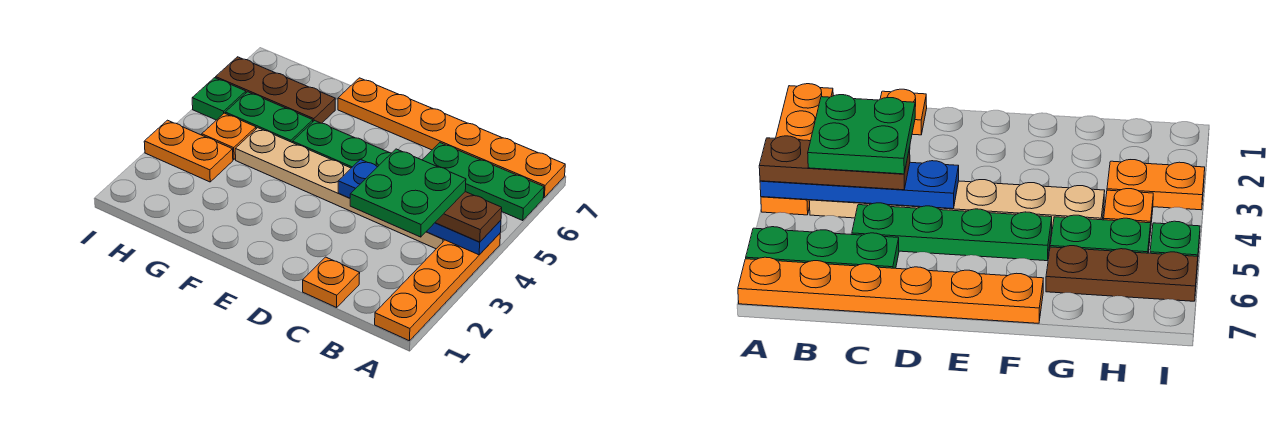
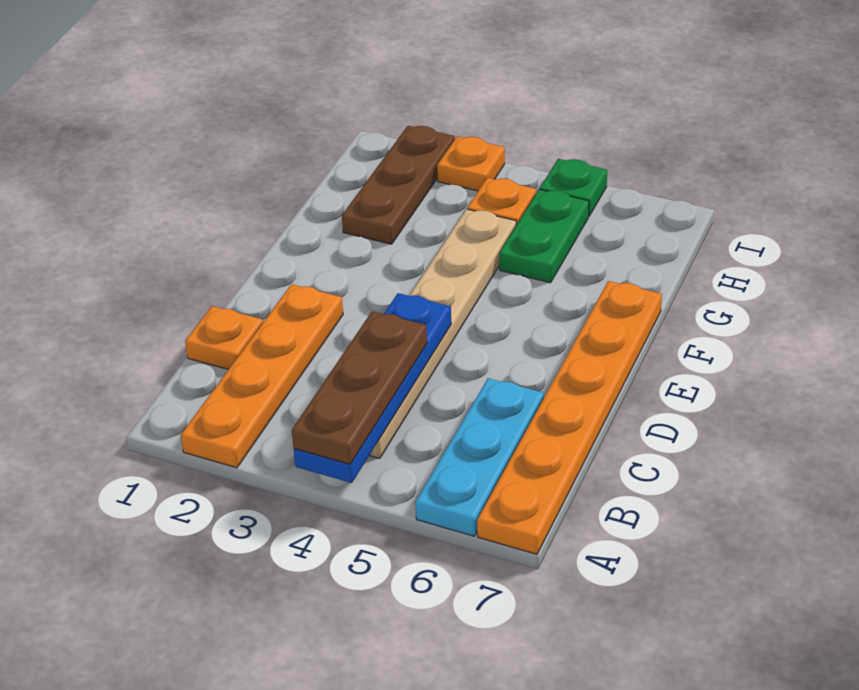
orange 1x4 plate [375,234,500,341] -> orange 1x4 plate turned to [181,284,343,468]
green 1x3 plate [423,143,544,221] -> cyan 1x3 plate [415,378,544,536]
green 2x2 plate [350,149,466,237] -> none
green 1x4 plate [293,121,391,168] -> none
brown 1x3 plate [216,57,335,123] -> brown 1x3 plate moved to [342,126,455,244]
orange 1x2 plate [144,120,233,182] -> orange 1x1 plate [437,136,505,191]

